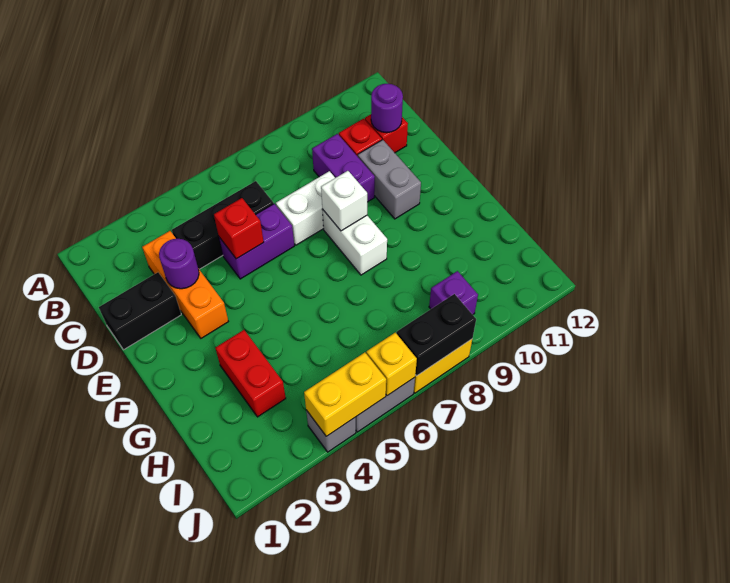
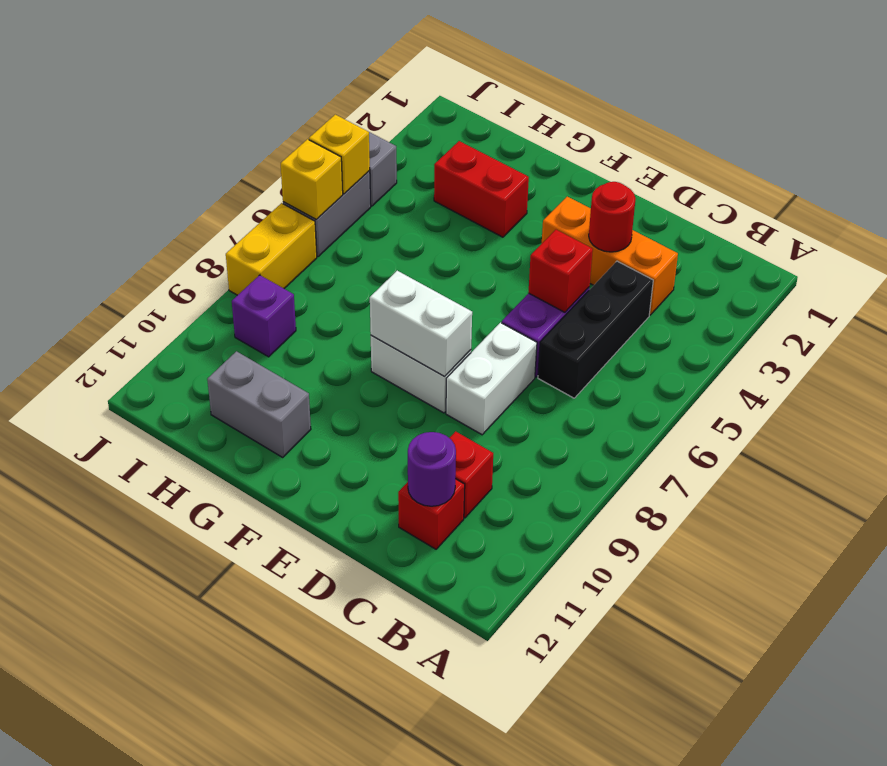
purple 1x2 brick [312,134,375,202] -> none
black 1x2 brick [99,272,181,350] -> none
purple 1x1 round brick [159,239,199,289] -> red 1x1 round brick [589,182,636,252]
grey 1x2 brick [358,140,421,219] -> grey 1x2 brick moved to [207,351,311,457]
white 1x1 brick [321,171,367,231] -> white 1x2 brick [370,270,472,377]
yellow 1x2 brick [304,352,386,436] -> yellow 1x1 brick [309,115,370,194]
black 1x2 brick [397,294,476,376] -> none

